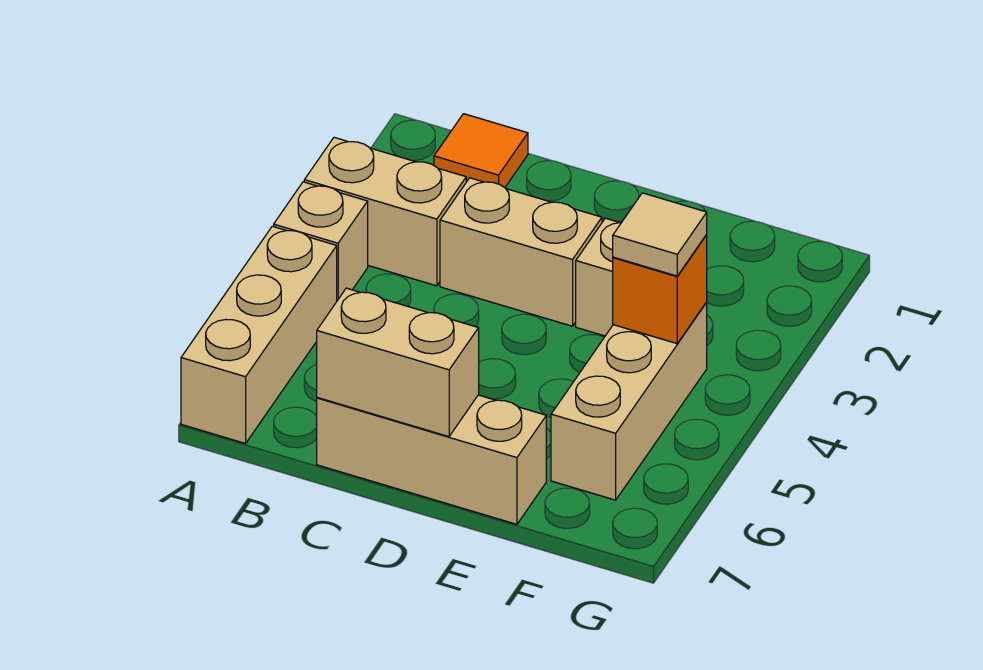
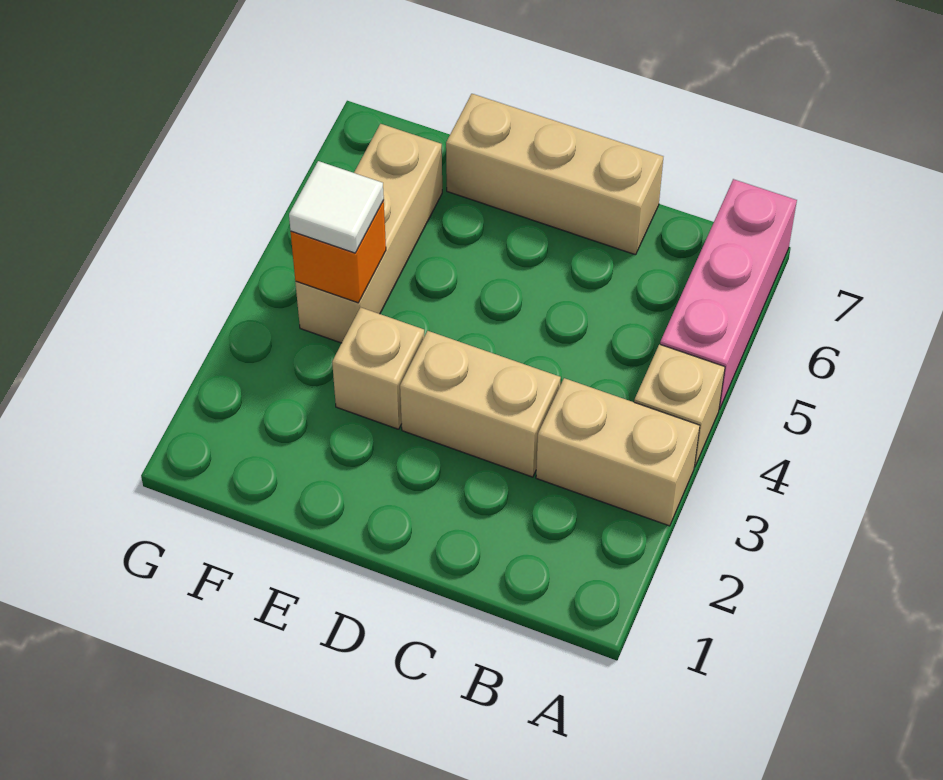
tan 1x3 brick [181,226,337,443] -> pink 1x3 brick [660,179,797,409]
orange 1x1 tile [434,114,528,188] -> none
tan 1x2 brick [317,288,479,437] -> none
tan 1x1 tile [613,193,707,276] -> white 1x1 tile [289,161,384,253]

